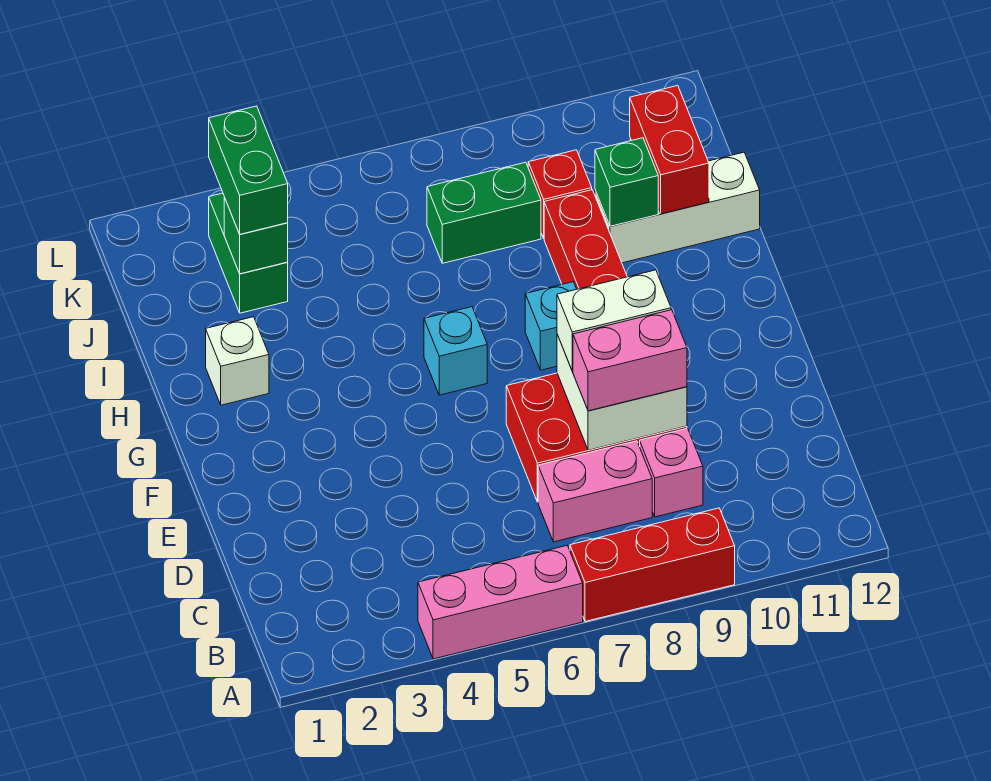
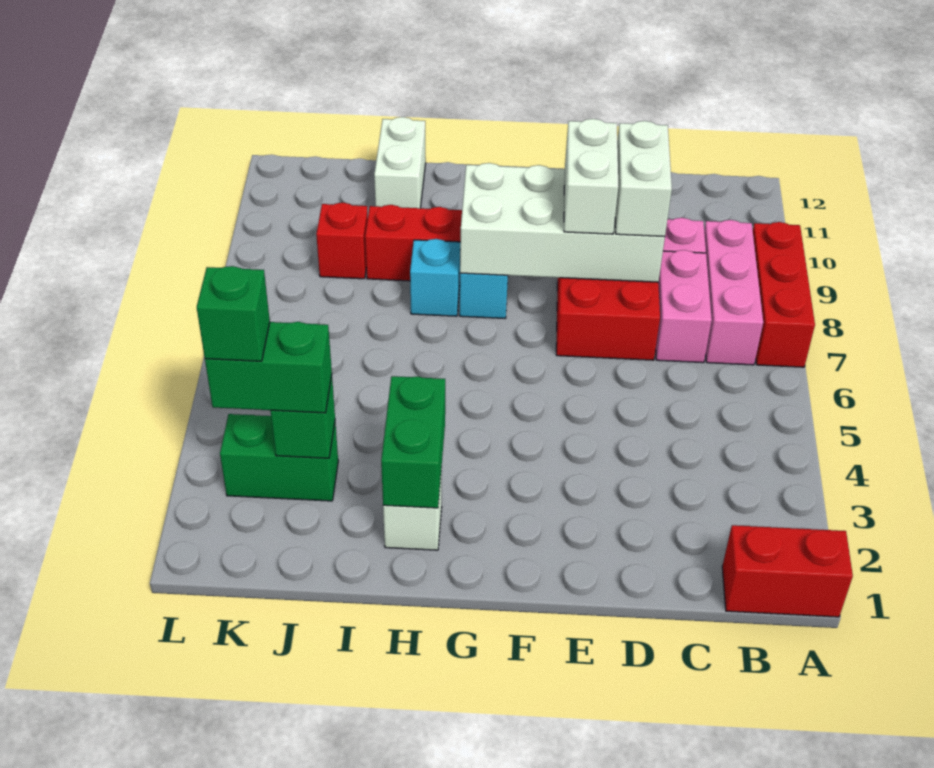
pink 1x3 brick [418,546,583,659] -> pink 1x3 brick moved to [704,220,763,365]
white 2x2 brick [557,335,687,450] -> white 2x4 brick [460,163,665,282]
pink 1x2 brick [573,310,687,411] -> white 1x2 brick [615,121,672,237]
cyan 1x1 brick [424,307,487,395] -> cyan 1x1 brick moved to [410,239,460,316]
white 1x3 brick [595,152,760,263] -> white 1x2 brick [374,117,426,208]
green 1x1 brick [595,138,658,226] -> green 1x1 brick moved to [197,266,270,361]
red 1x2 brick [630,86,709,214] -> red 1x2 brick moved to [722,525,853,617]
green 1x2 brick [427,162,541,263] -> green 1x2 brick moved to [381,376,445,508]

